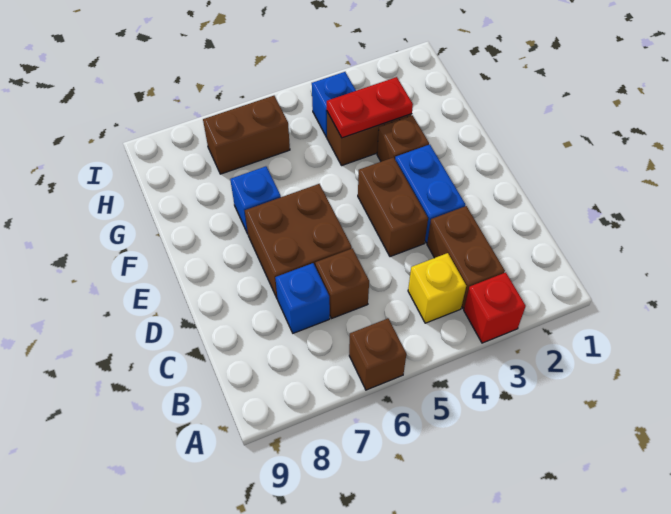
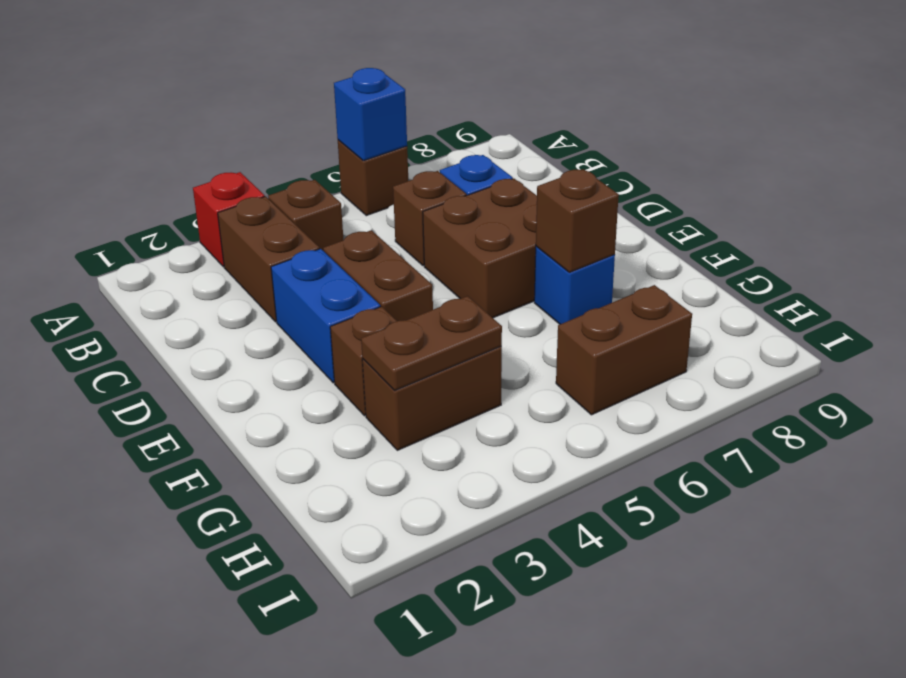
yellow 1x1 brick [408,253,466,323] -> brown 1x1 brick [268,180,343,250]
none -> brown 1x1 brick [536,169,619,272]
red 1x2 plate [327,77,413,138] -> brown 1x2 plate [361,296,502,390]
blue 1x1 brick [312,72,356,137] -> blue 1x1 brick moved to [334,68,407,161]

